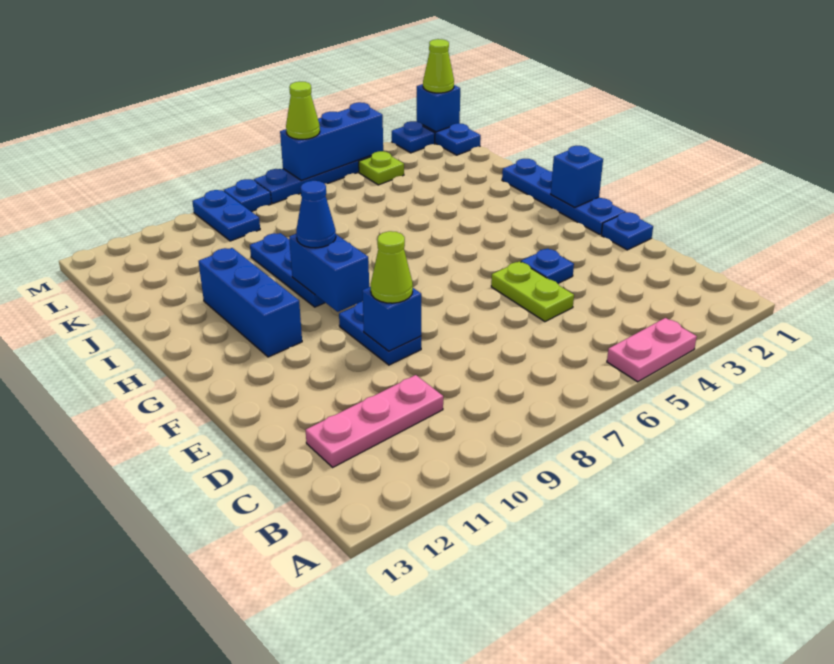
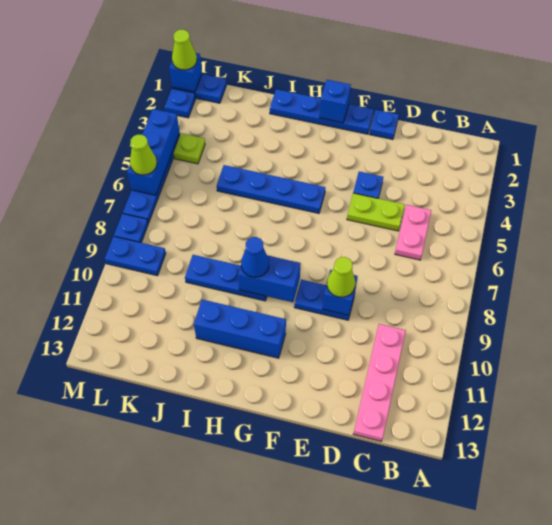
pink 1x2 plate [607,318,697,382] -> pink 1x2 plate moved to [395,205,431,260]
pink 1x3 plate [306,375,443,467] -> pink 1x4 plate [354,324,406,441]
none -> blue 1x4 plate [217,165,325,213]

